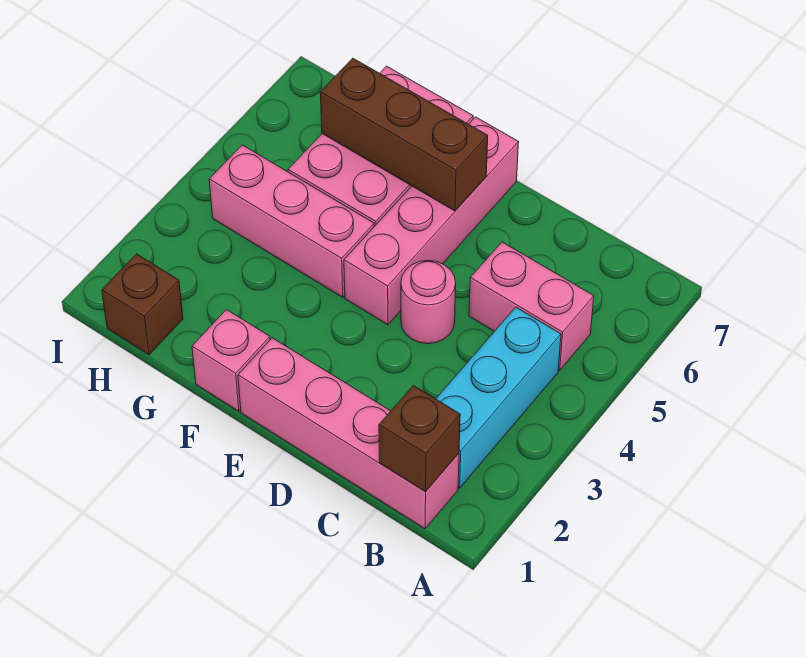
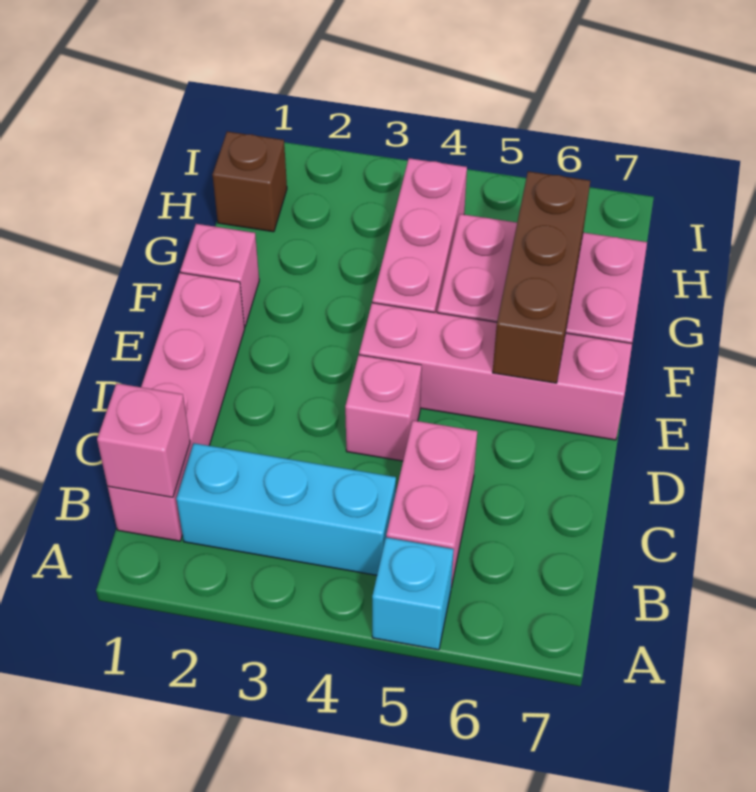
none -> cyan 1x1 brick [372,537,454,650]
brown 1x1 brick [379,386,460,492] -> pink 1x1 brick [97,383,190,497]
pink 1x1 round brick [401,260,456,344] -> pink 1x1 brick [345,355,422,461]

